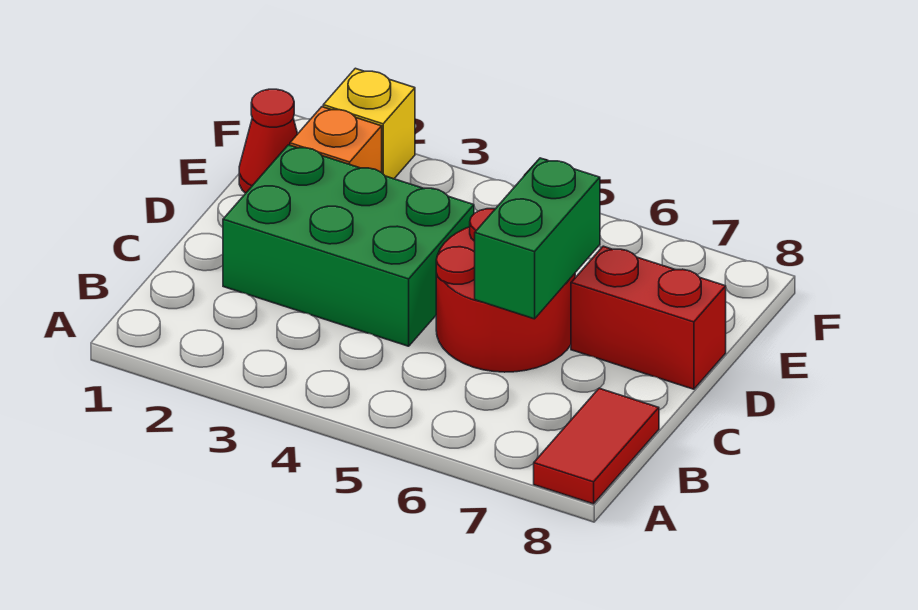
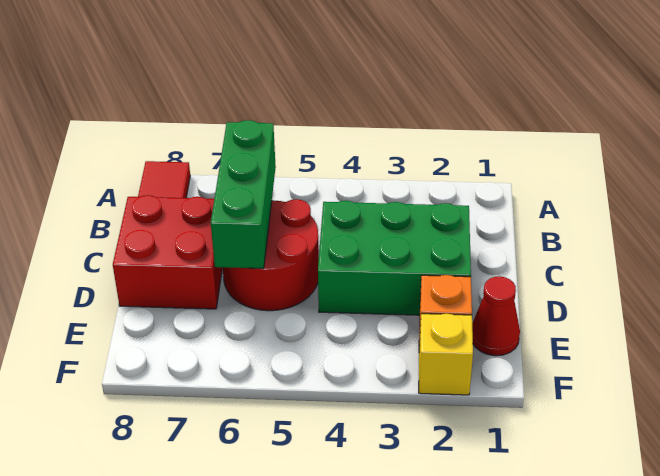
green 1x2 brick [475,158,600,319] -> green 1x3 brick [211,120,276,269]
red 1x2 brick [571,246,726,389] -> red 2x2 brick [113,195,222,309]

